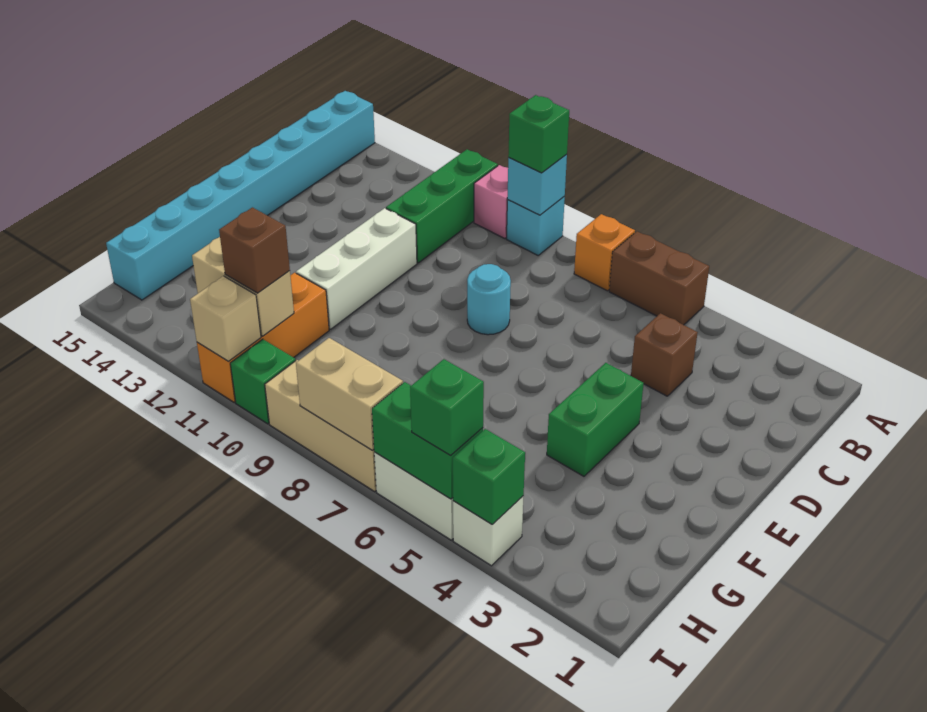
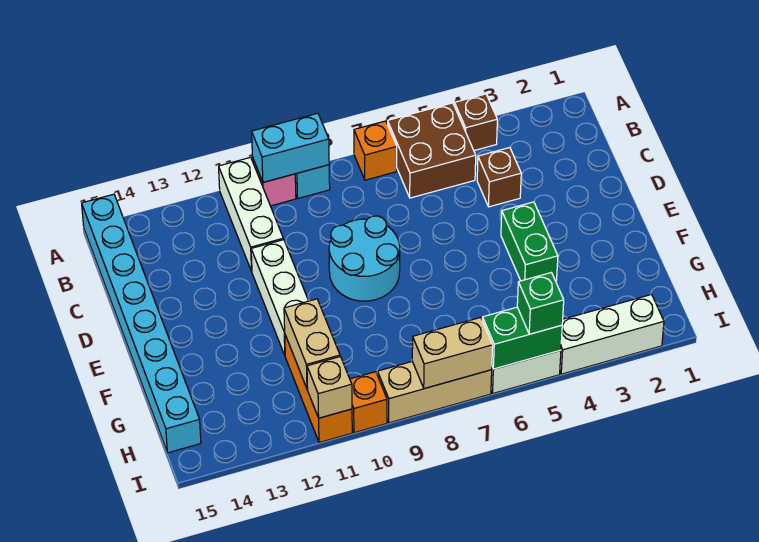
brown 1x2 brick [609,231,709,325] -> brown 2x2 brick [388,103,476,198]
cyan 1x1 brick [507,154,567,215] -> cyan 1x2 brick [252,113,329,182]
green 1x1 brick [508,95,569,173] -> none
green 1x3 brick [386,149,498,263] -> white 1x3 brick [219,157,283,271]
cyan 1x1 round brick [467,264,511,335] -> cyan 2x2 round brick [329,216,400,301]
tan 1x2 brick [192,237,294,336] -> tan 1x2 brick turned to [284,299,340,389]
brown 1x1 brick [219,207,290,293] -> brown 1x1 brick moved to [454,94,497,151]
white 1x1 brick [453,496,524,566] -> white 1x3 brick [560,294,664,374]
green 1x1 brick [453,429,525,524] -> none
green 1x1 brick [230,339,296,424] -> orange 1x1 brick [350,372,387,433]

